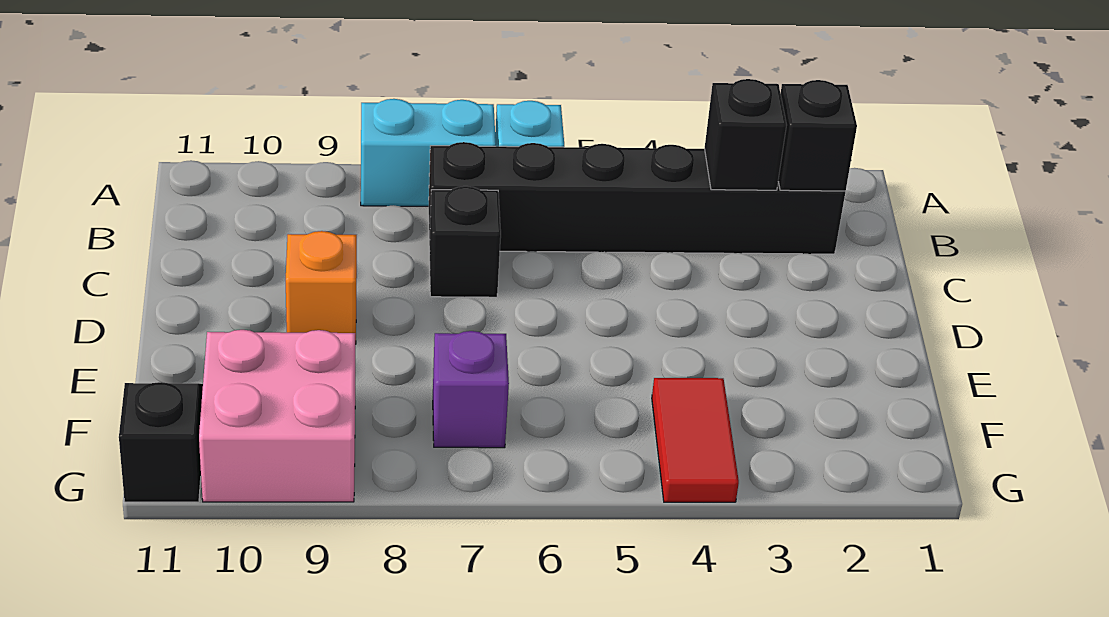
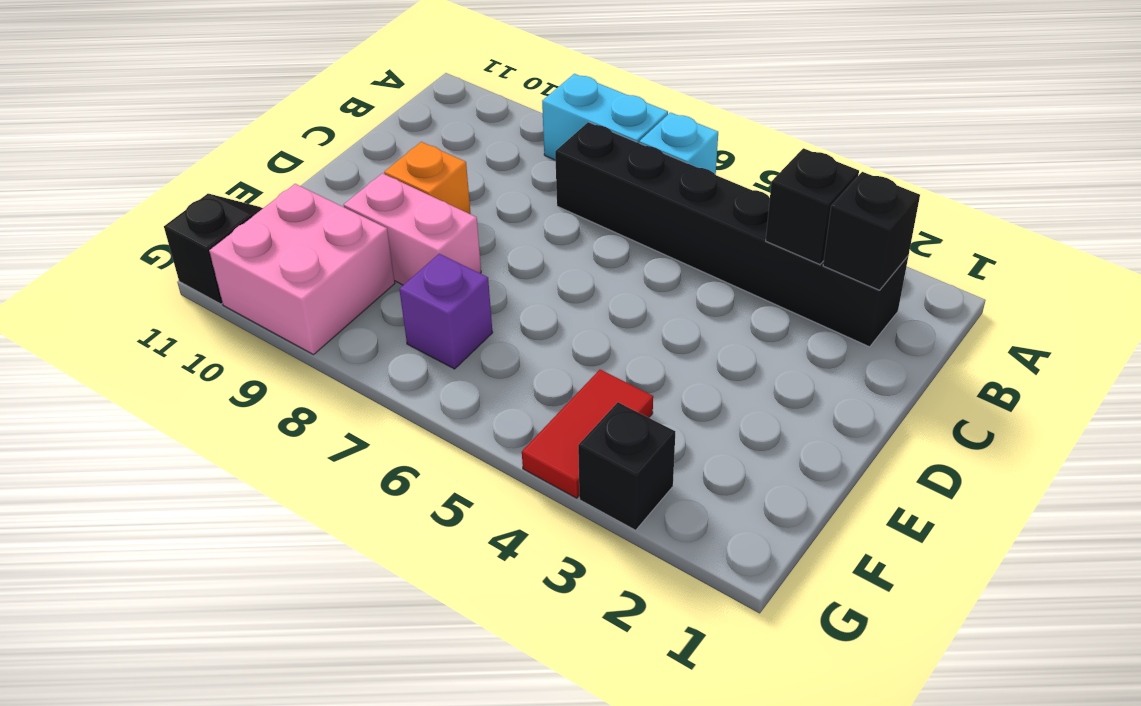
black 1x1 brick [429,186,501,297] -> black 1x1 brick moved to [578,402,675,530]
none -> pink 1x2 brick [344,173,481,285]

